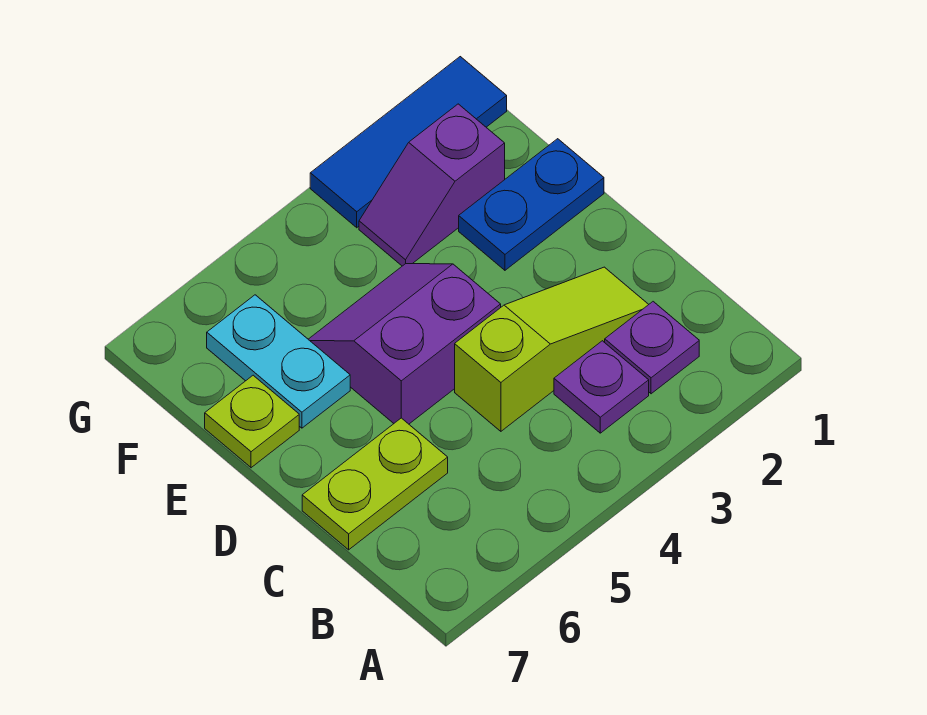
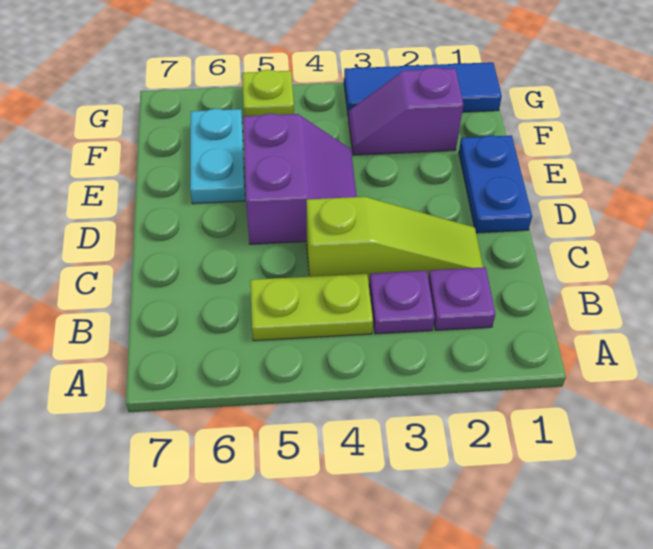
lime 1x2 plate [302,418,448,550] -> lime 1x2 plate moved to [250,274,373,341]
purple 2x2 slope [308,264,501,424] -> purple 2x2 slope turned to [243,114,357,244]
blue 1x2 plate [459,139,604,270] -> blue 1x2 plate turned to [459,135,532,233]
lime 1x1 plate [205,375,299,468] -> lime 1x1 plate moved to [242,70,294,116]

